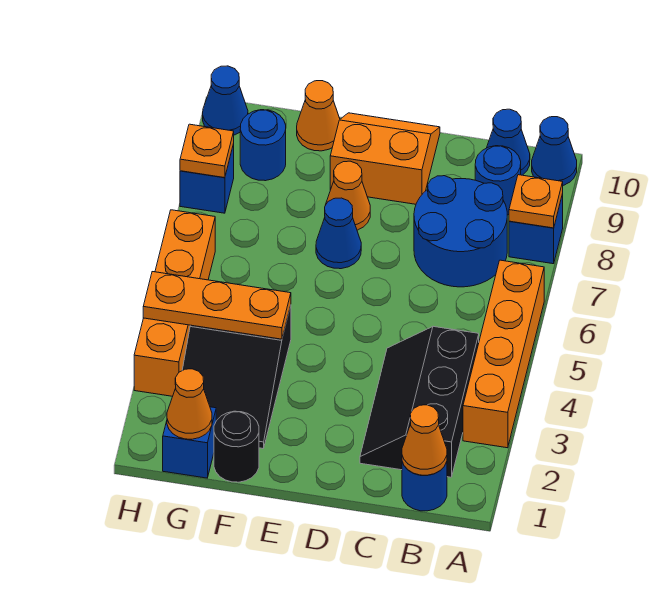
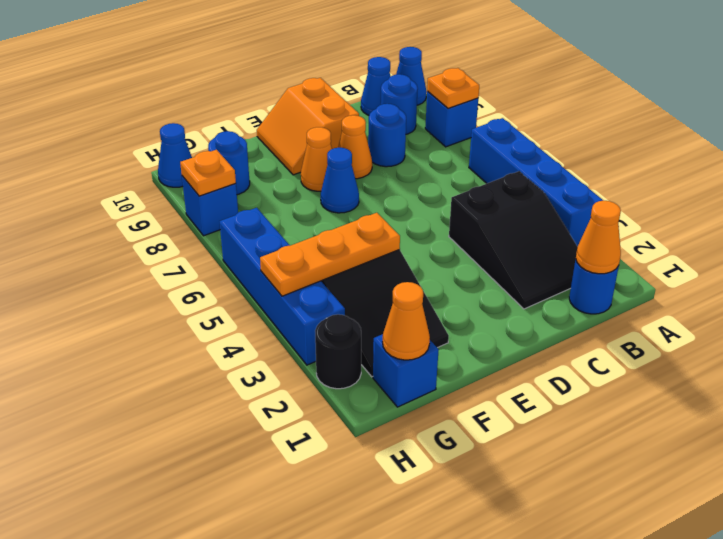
orange 1x4 brick [463,260,544,448] -> blue 1x4 brick [469,118,603,246]
black 2x3 slope [360,326,479,477] -> black 2x3 slope turned to [449,171,578,309]
blue 2x2 round brick [414,176,507,287] -> blue 1x1 round brick [368,104,406,167]
orange 2x2 slope [330,113,440,204] -> orange 2x2 slope turned to [257,78,359,175]
black 1x1 round brick [214,411,259,482] -> black 1x1 round brick moved to [315,314,361,389]
orange 1x1 cone [297,81,340,151] -> orange 1x1 cone moved to [338,115,372,179]
orange 1x4 brick [134,210,215,396] -> blue 1x4 brick [220,208,345,365]

